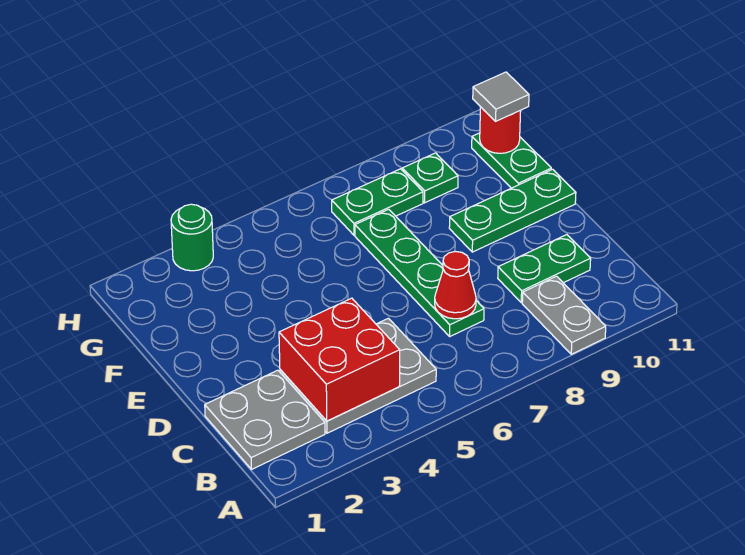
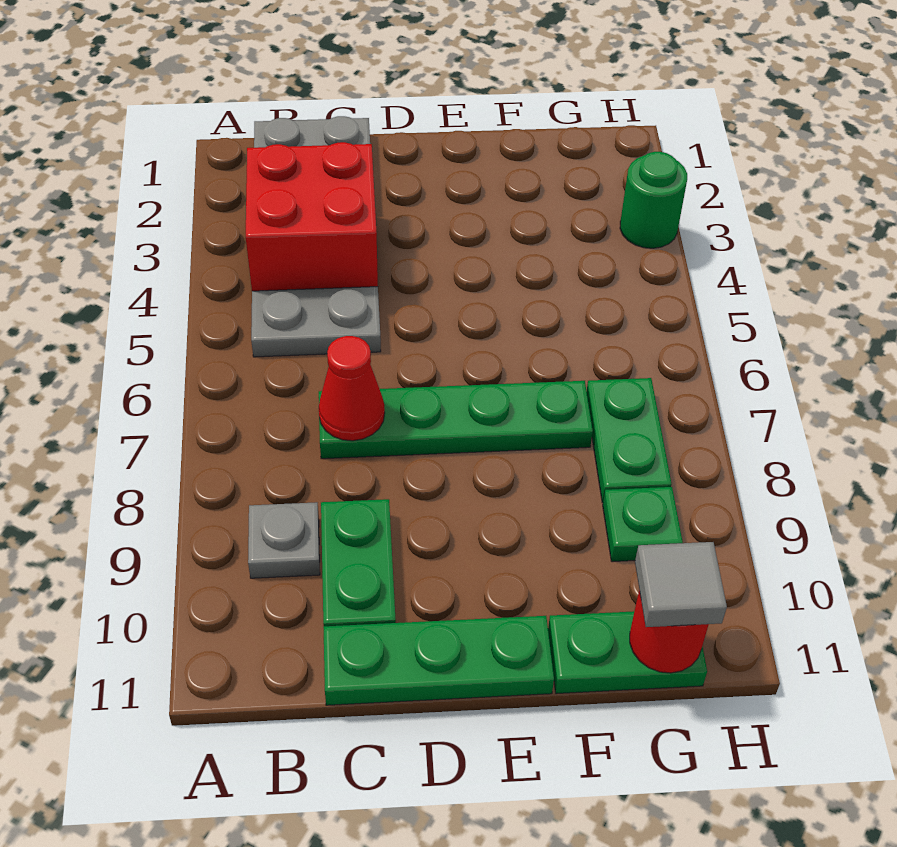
grey 1x2 plate [522,276,606,354] -> grey 1x1 plate [248,502,320,578]
green 1x3 plate [449,169,576,252] -> green 1x3 plate turned to [323,616,554,705]

